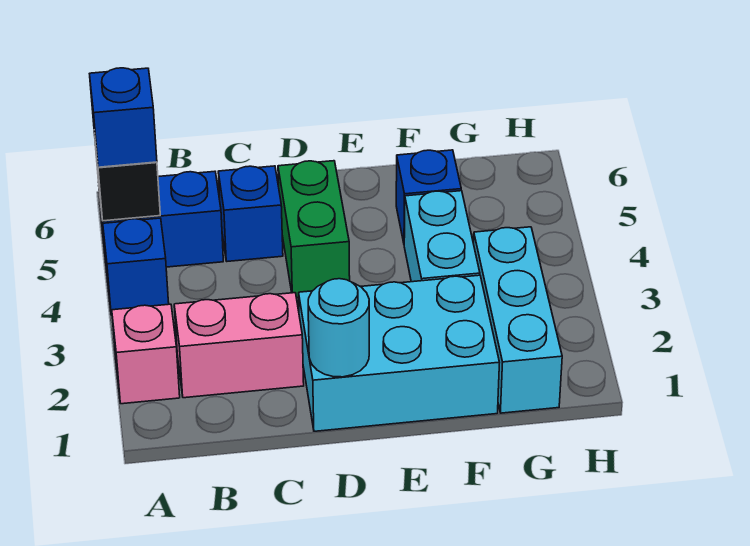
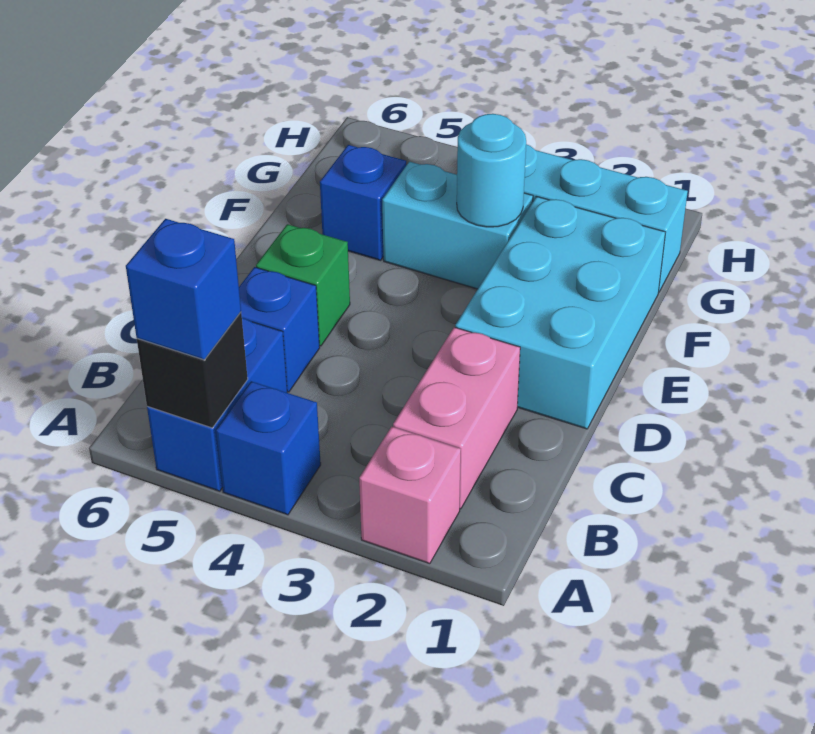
cyan 1x1 round brick [308,279,369,377] -> cyan 1x1 round brick moved to [457,114,526,227]
green 1x2 brick [278,161,350,298] -> green 1x1 brick [256,224,350,346]

